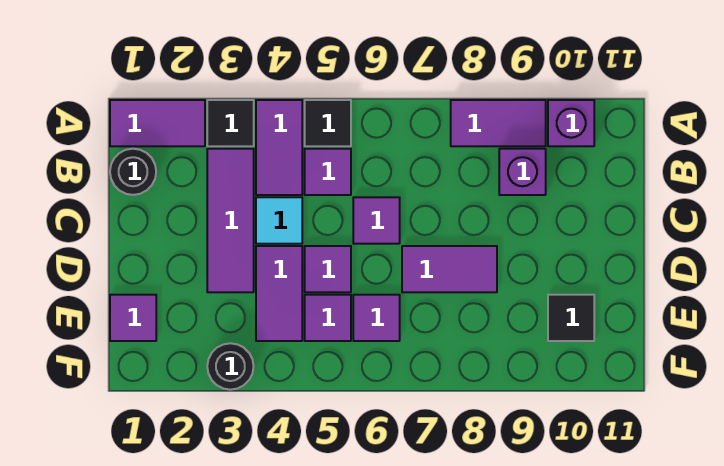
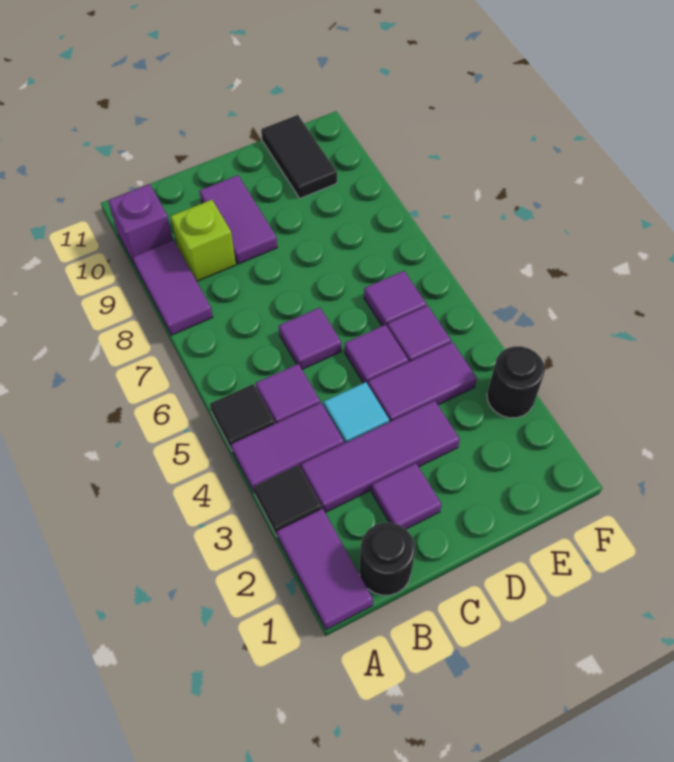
purple 1x1 brick [499,149,546,195] -> lime 1x1 brick [171,200,236,281]
purple 1x2 tile [402,246,497,292] -> purple 1x2 tile moved to [200,175,277,264]
purple 1x1 tile [110,295,156,341] -> purple 1x1 tile moved to [372,463,442,529]
black 1x1 tile [548,295,594,341] -> black 1x2 tile [261,115,337,198]

